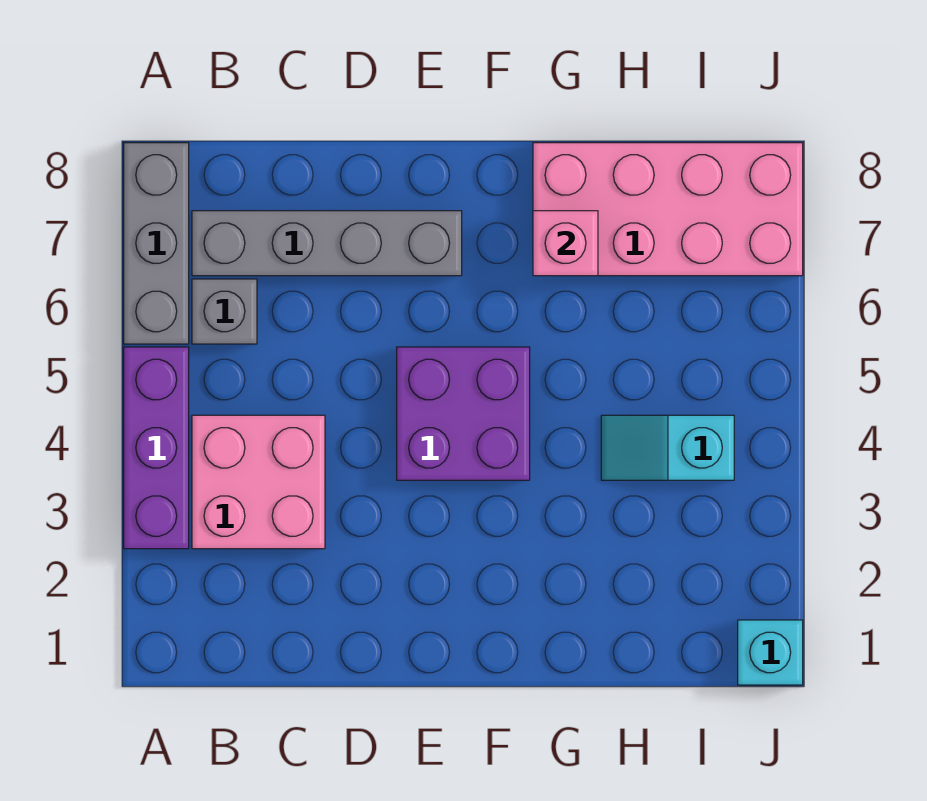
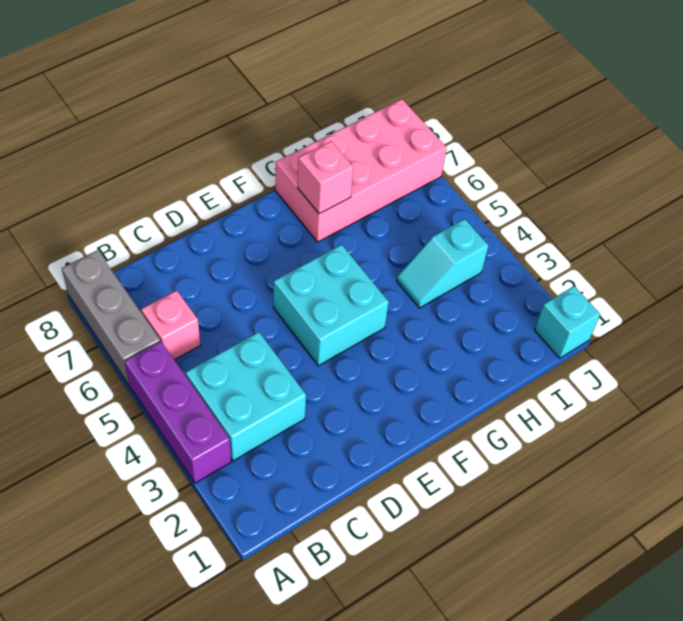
pink 2x2 brick [192,415,325,549] -> cyan 2x2 brick [186,332,306,461]
grey 1x1 brick [192,279,257,344] -> pink 1x1 brick [141,290,200,360]
grey 1x4 brick [192,211,462,276] -> none
purple 2x2 brick [397,347,530,480] -> cyan 2x2 brick [274,245,389,366]

